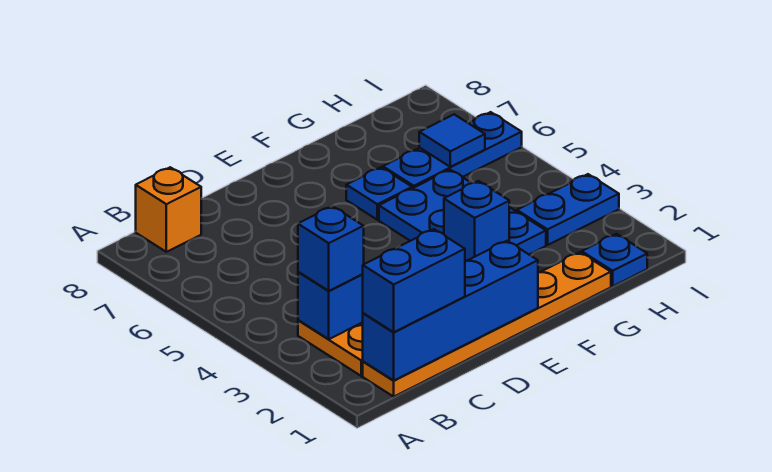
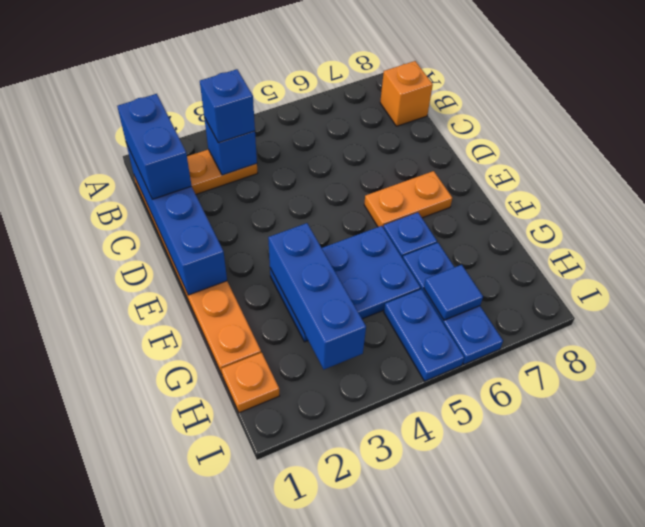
none -> orange 1x2 plate [364,171,452,227]
blue 1x1 brick [444,181,509,261] -> blue 1x3 brick [268,223,366,369]
blue 1x1 plate [582,234,647,286] -> orange 1x1 plate [221,353,280,413]
blue 1x2 plate [517,174,619,245] -> blue 1x2 plate moved to [384,289,464,381]

